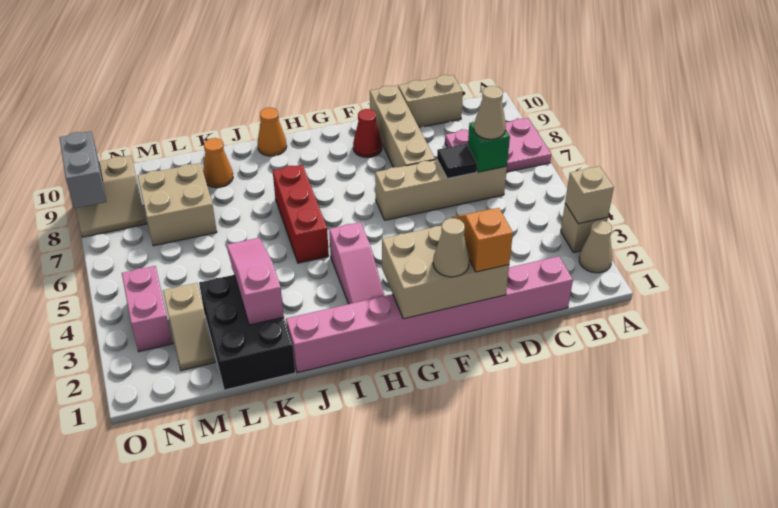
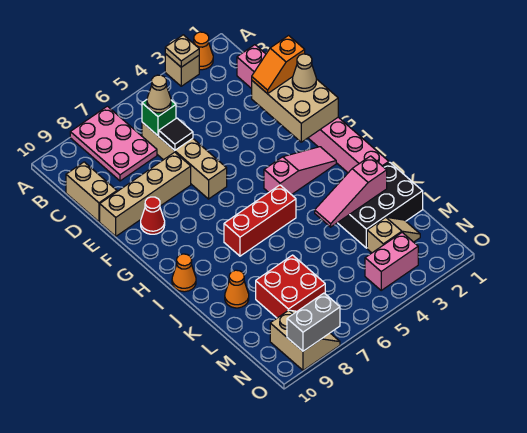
tan 1x1 cone [579,220,612,273] -> orange 1x1 cone [193,32,213,70]
tan 1x1 brick [565,166,614,224] -> tan 1x1 plate [165,35,199,67]
tan 2x2 brick [138,163,217,246] -> red 2x2 brick [256,255,325,318]

